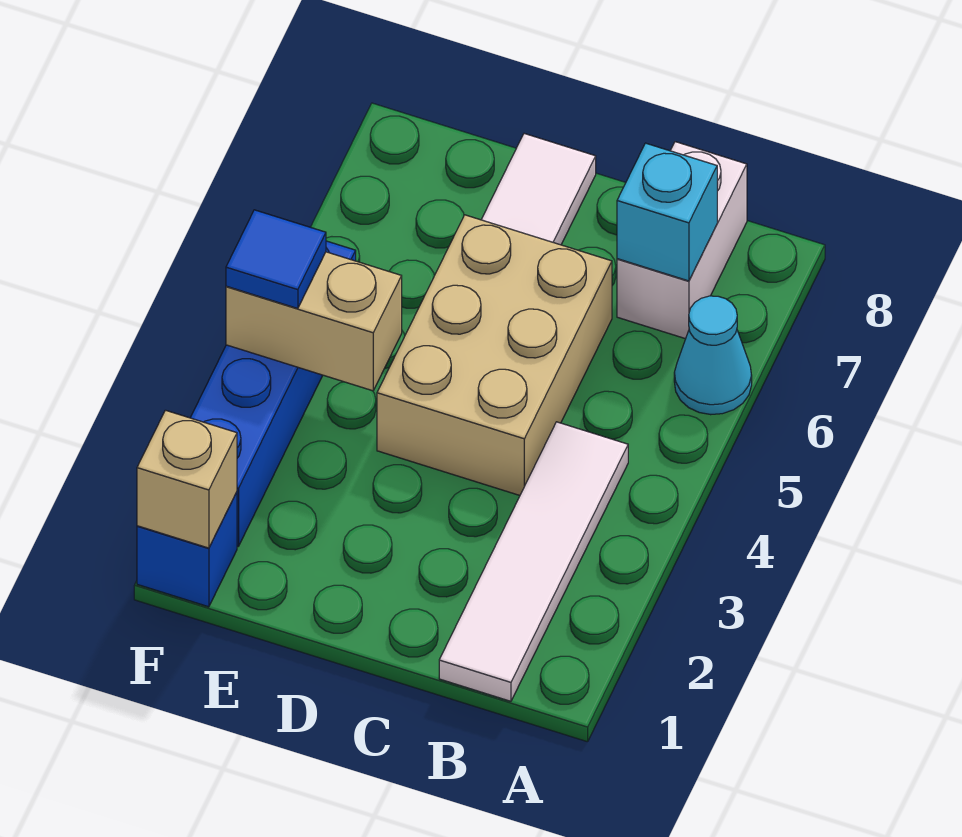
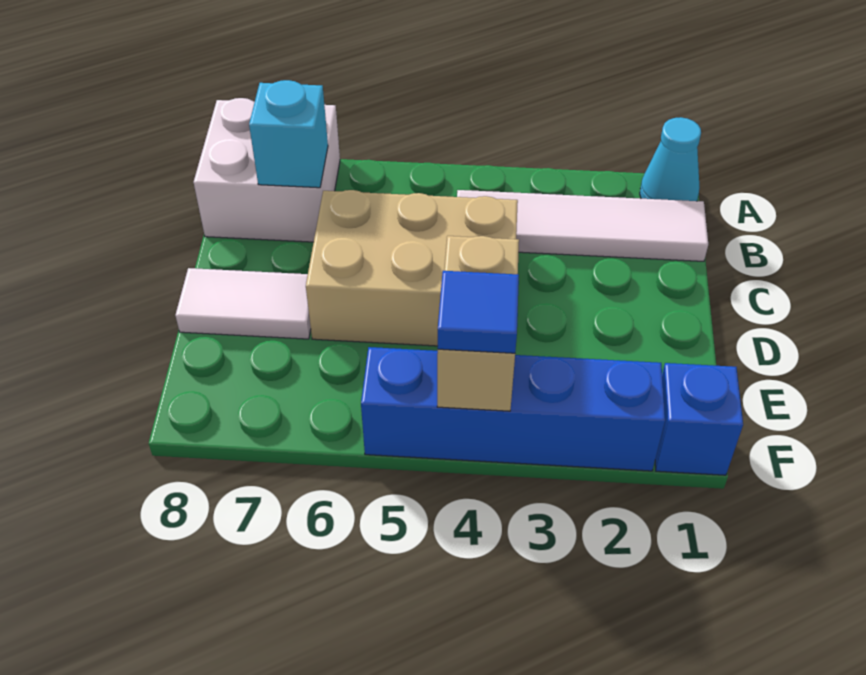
cyan 1x1 cone [674,296,752,415] -> cyan 1x1 cone moved to [640,117,701,201]
white 1x2 brick [617,142,747,339] -> white 2x2 brick [194,98,340,242]
tan 1x1 brick [137,410,237,548] -> none

